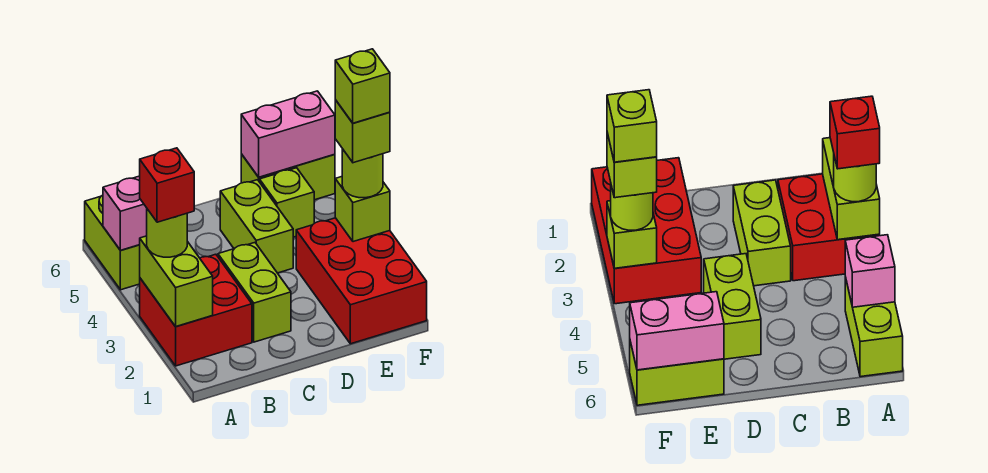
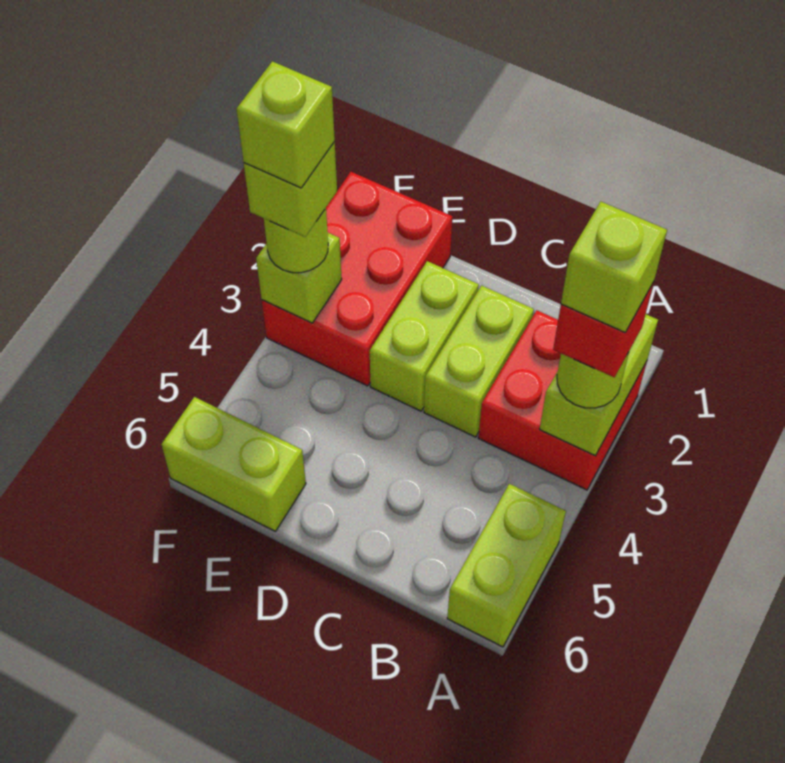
pink 1x1 brick [103,176,147,250] -> none
lime 1x2 brick [220,180,293,273] -> lime 1x2 brick moved to [370,261,479,411]
lime 1x1 brick [260,168,314,237] -> lime 1x1 brick moved to [561,202,667,332]
pink 1x2 brick [241,91,335,177] -> none

